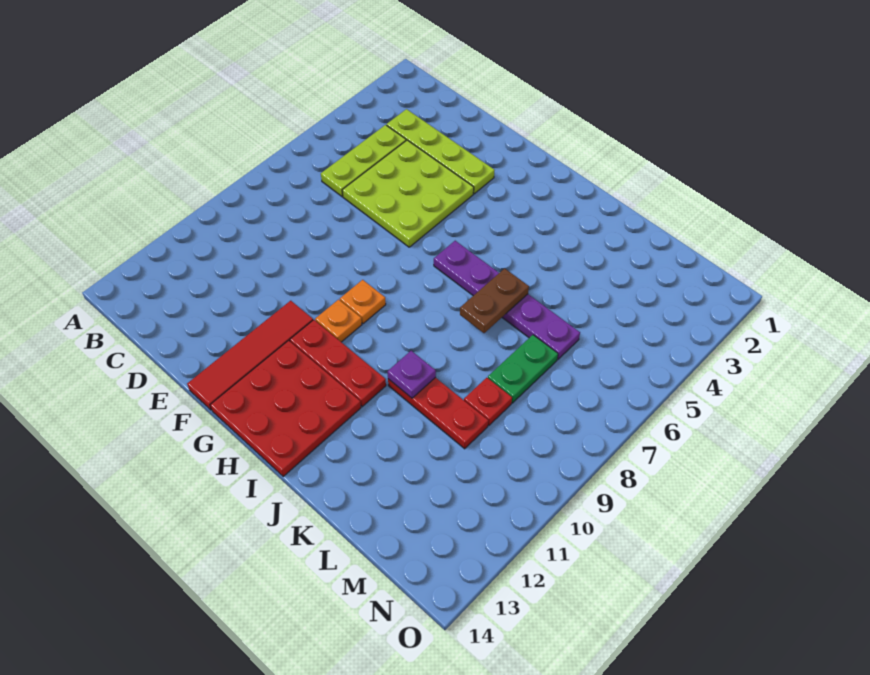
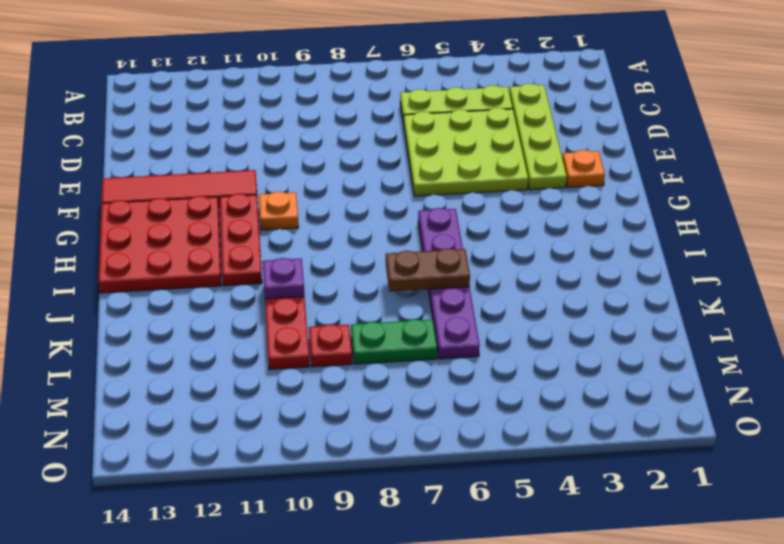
orange 1x1 plate [340,280,386,324] -> orange 1x1 plate moved to [562,150,605,187]

